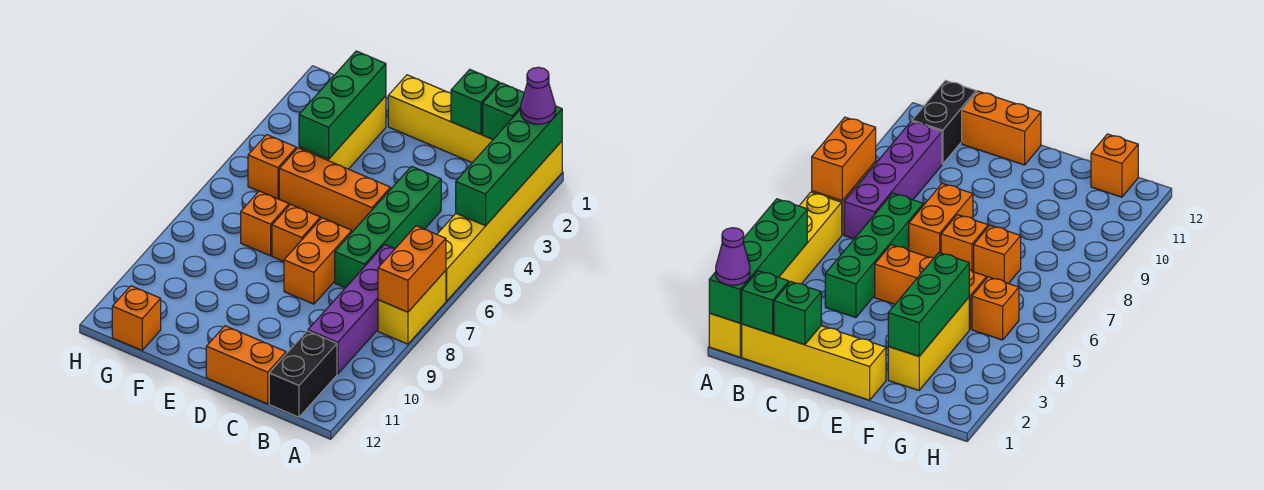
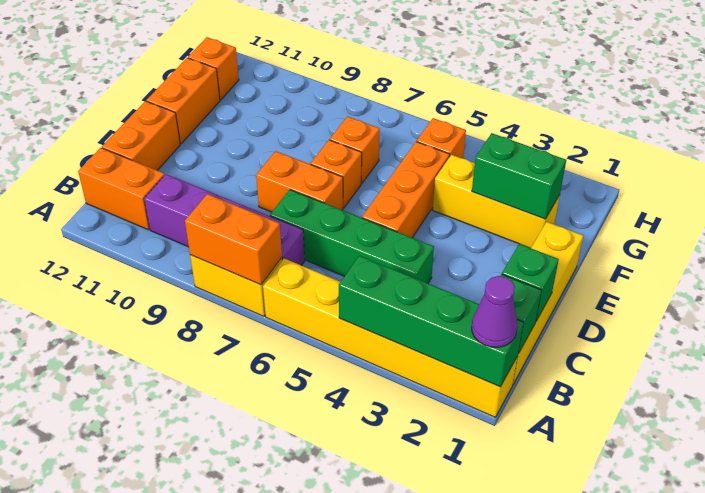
black 1x2 brick [269,331,337,417] -> orange 1x2 brick [78,148,165,230]
none -> orange 1x2 brick [147,58,220,144]
green 1x3 brick [299,51,386,159] -> green 1x2 brick [472,133,566,219]

